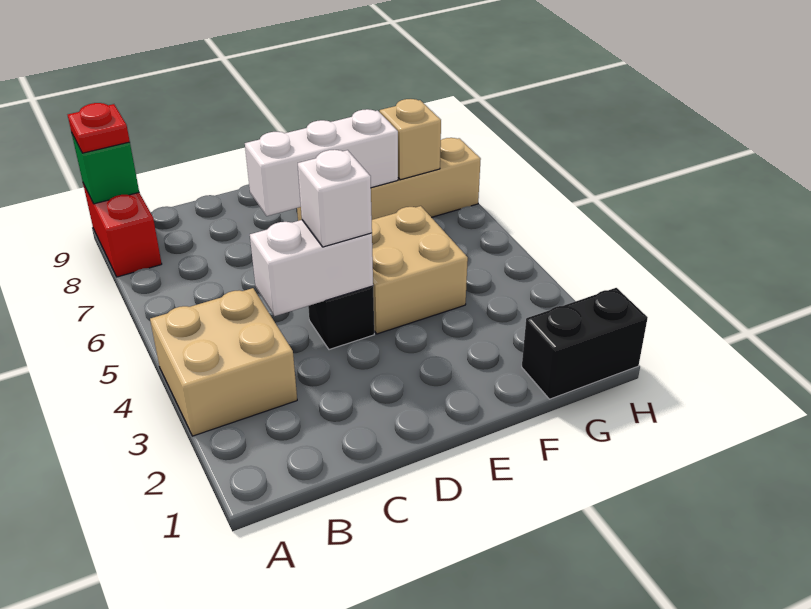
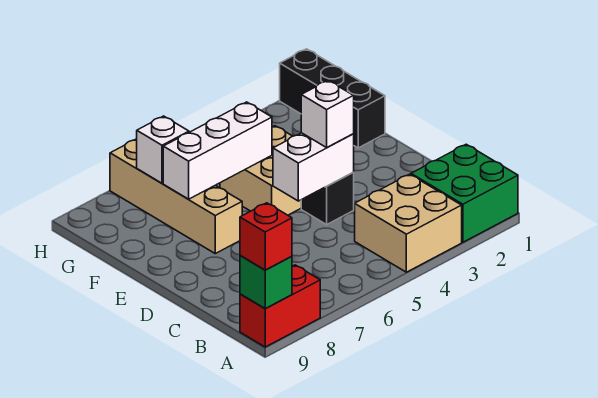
none -> green 2x2 brick [411,144,518,242]
red 1x1 plate [68,103,130,153] -> red 1x1 brick [240,203,292,270]
white 1x2 brick [250,220,373,316] -> white 1x2 brick turned to [273,133,354,201]
white 1x3 brick [245,109,398,216] -> white 1x3 brick turned to [163,102,272,199]
black 1x2 brick [522,288,648,399] -> black 1x3 brick [280,49,385,148]
tan 1x1 brick [380,99,441,180] -> white 1x1 brick [137,116,189,183]

